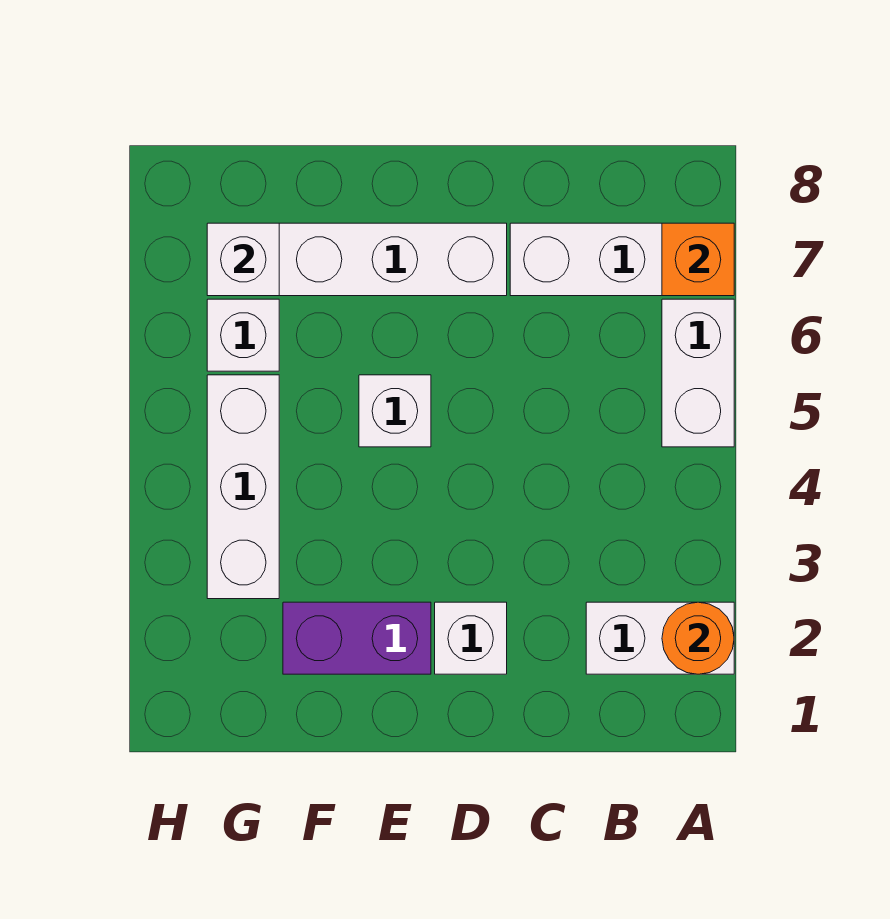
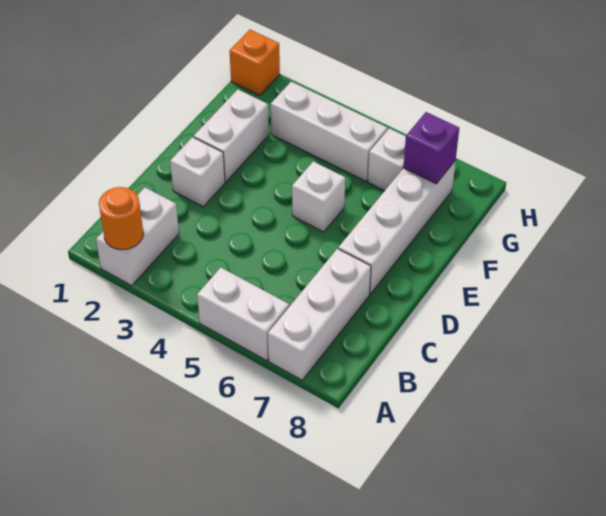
orange 1x1 brick [662,223,734,296] -> orange 1x1 brick moved to [229,30,280,95]
purple 1x2 brick [283,602,431,674] -> white 1x2 brick [194,89,269,182]
white 1x1 brick [207,223,279,296] -> purple 1x1 brick [403,112,459,184]

